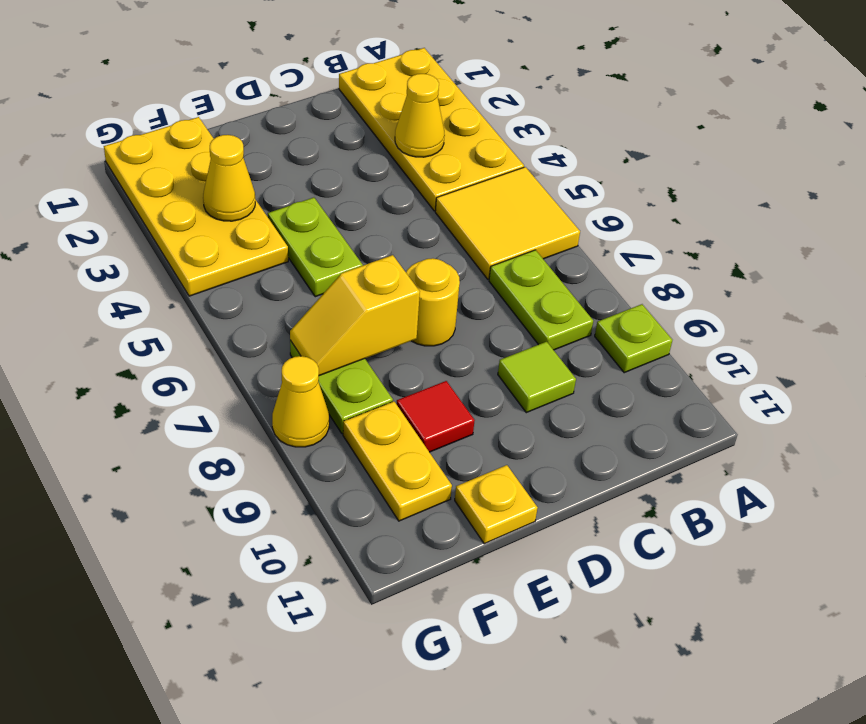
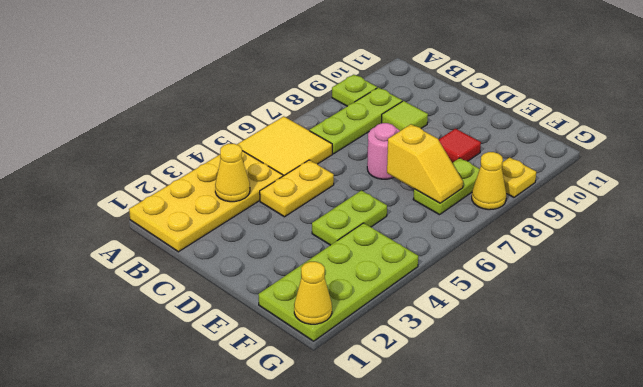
lime 1x2 plate [489,250,593,350] -> lime 1x3 plate [310,88,402,154]
yellow 1x1 round brick [406,258,460,346] -> pink 1x1 round brick [367,123,400,179]
yellow 1x1 plate [455,465,538,544] -> yellow 1x1 plate moved to [502,157,536,197]
yellow 2x4 plate [104,117,288,296] -> lime 2x4 plate [258,223,418,341]
yellow 1x1 cone [203,135,255,221] -> yellow 1x1 cone moved to [294,262,332,324]
yellow 1x2 plate [343,401,452,521] -> yellow 1x2 plate moved to [260,160,334,217]

